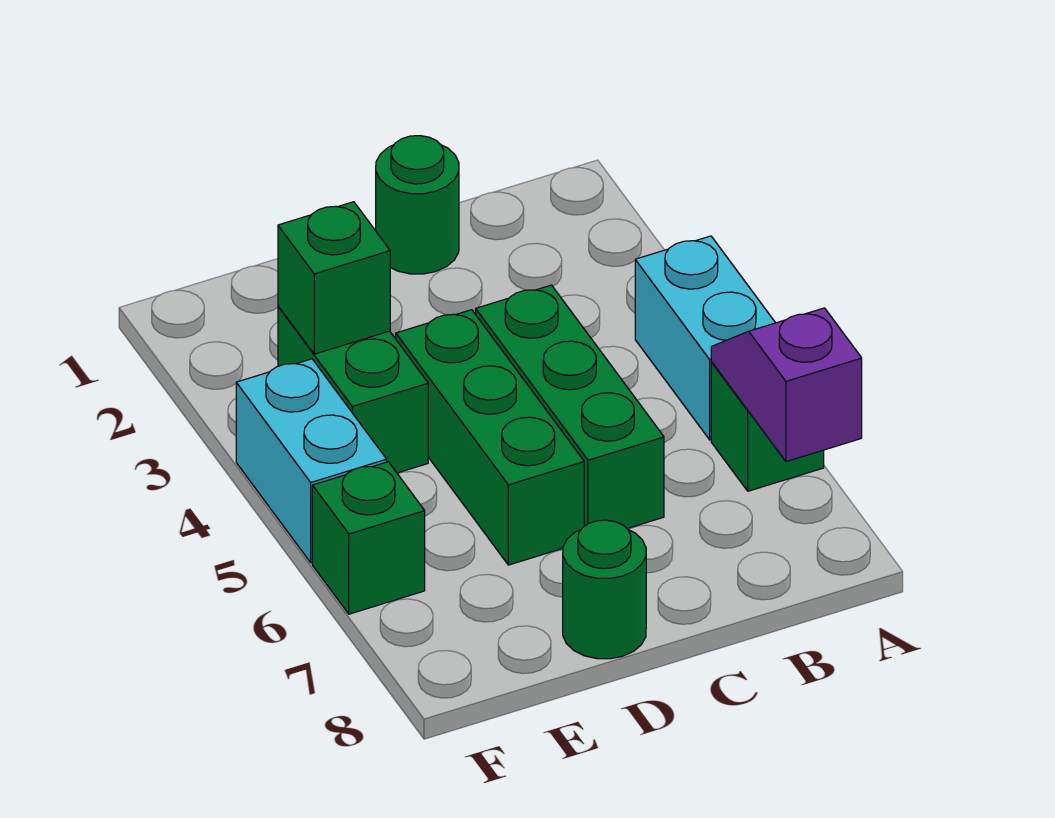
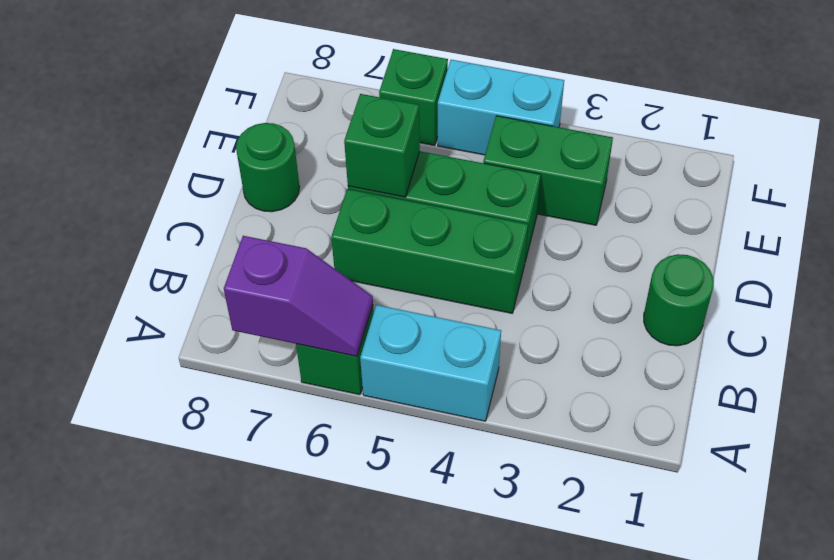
green 1x1 brick [278,202,390,354] -> green 1x1 brick moved to [344,94,420,197]

